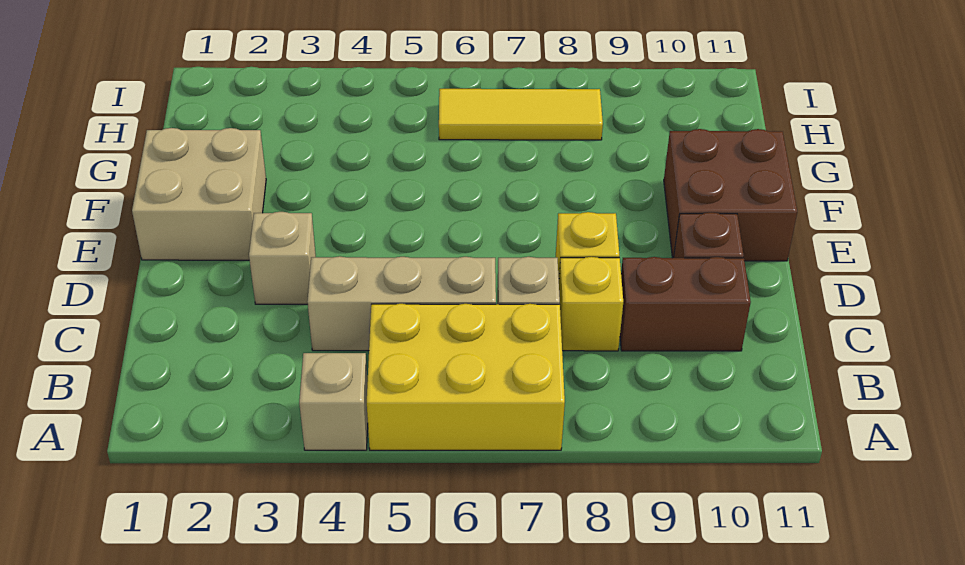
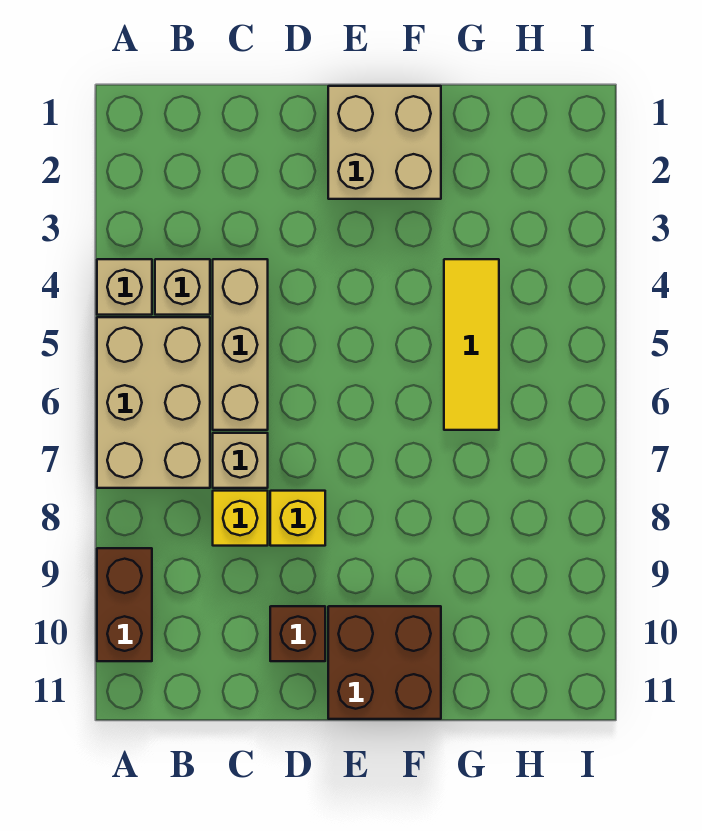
yellow 2x3 brick [367,304,565,450] -> tan 2x3 brick [97,317,210,488]
brown 1x2 brick [620,257,751,351] -> brown 1x2 brick moved to [97,548,152,661]
tan 1x1 brick [249,212,316,304] -> tan 1x1 brick moved to [155,259,210,315]
yellow 1x3 tile [439,89,603,140] -> yellow 1x3 tile moved to [444,259,499,430]

